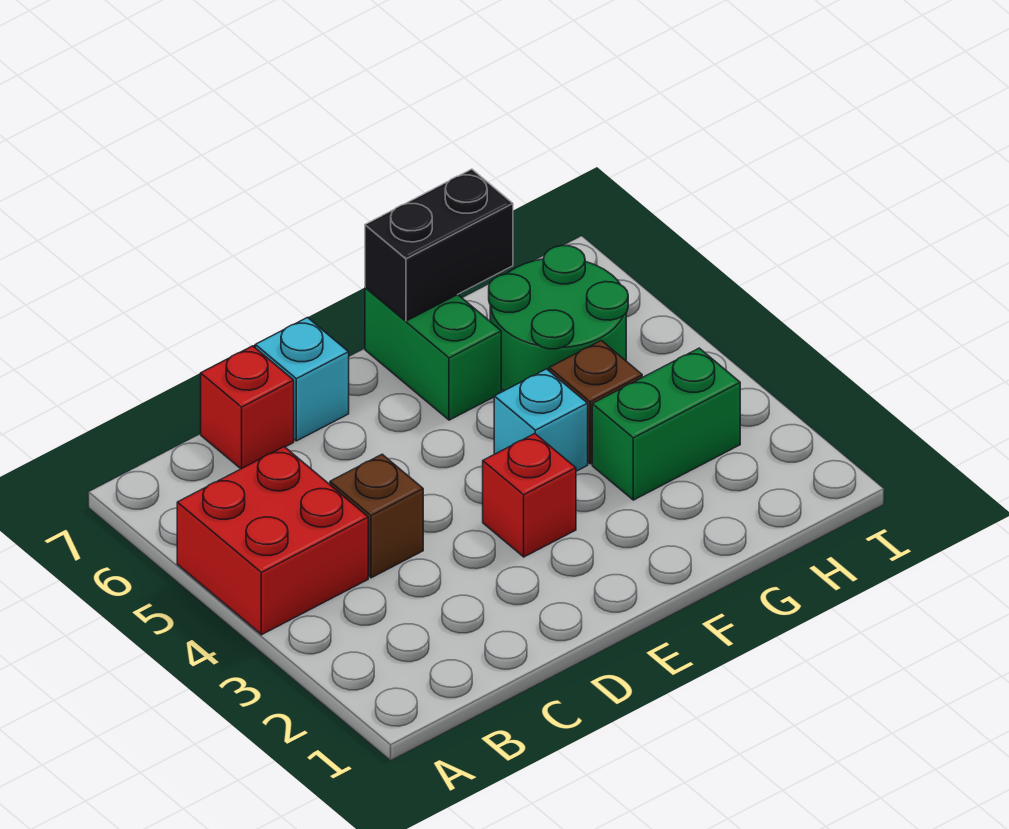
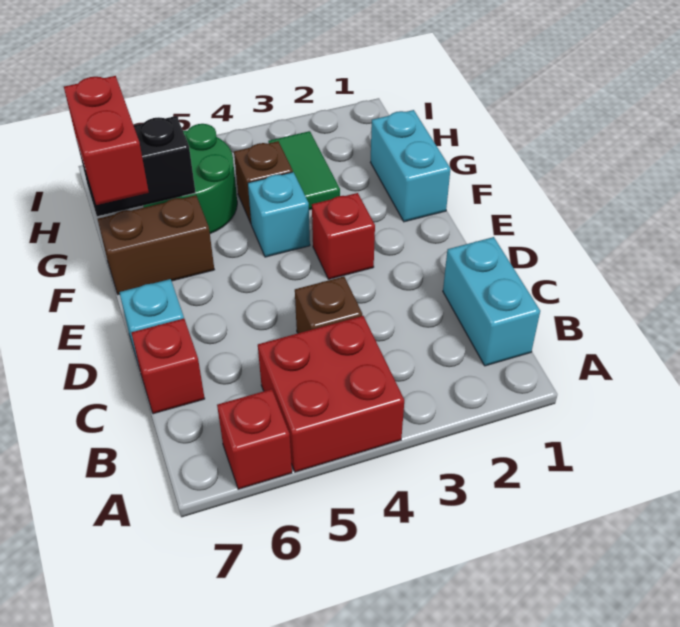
none -> red 1x1 brick [217,389,292,489]
none -> cyan 1x2 brick [443,237,540,366]
none -> cyan 1x2 brick [371,110,451,222]
green 1x2 brick [365,287,501,420] -> brown 1x2 brick [98,195,214,294]
black 1x2 brick [365,169,513,321] -> black 1x2 brick turned to [77,116,196,216]
none -> red 1x2 brick [64,76,149,205]
green 1x2 brick [592,348,740,500] -> green 1x2 tile [268,131,340,210]

